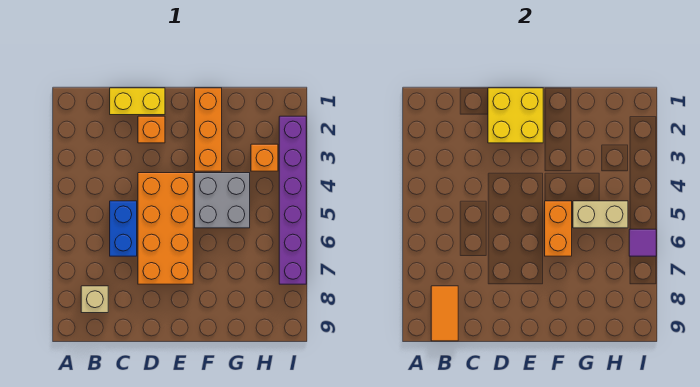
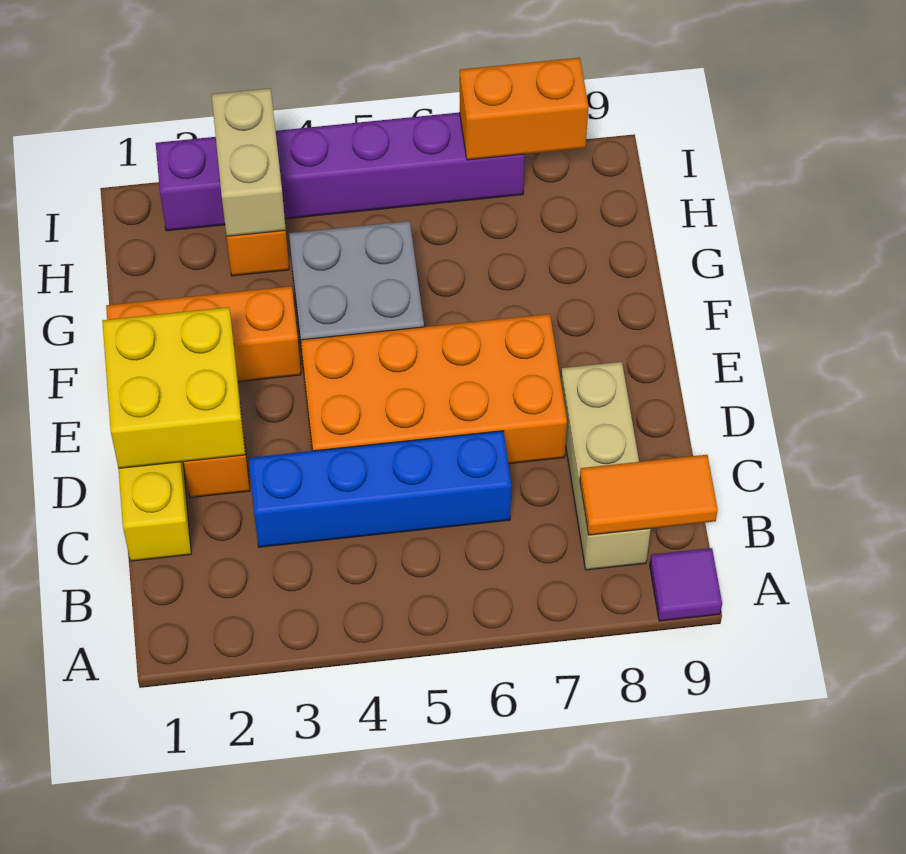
tan 1x1 brick [81,286,108,313] -> tan 1x3 brick [561,362,651,570]
blue 1x2 brick [110,201,137,256] -> blue 1x4 brick [249,431,511,547]
orange 1x2 brick [545,201,572,256] -> orange 1x2 brick moved to [460,58,588,160]
tan 1x2 brick [573,201,628,228] -> tan 1x2 brick moved to [211,88,286,236]
purple 1x1 tile [629,229,656,256] -> purple 1x1 tile moved to [650,548,722,621]

